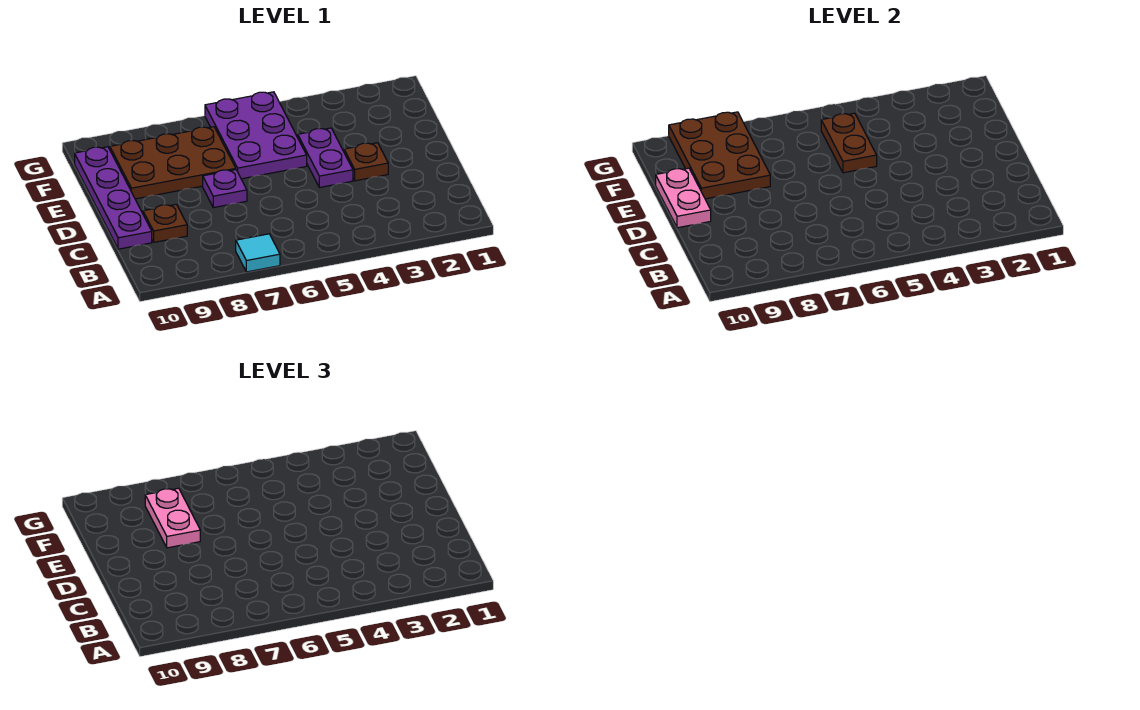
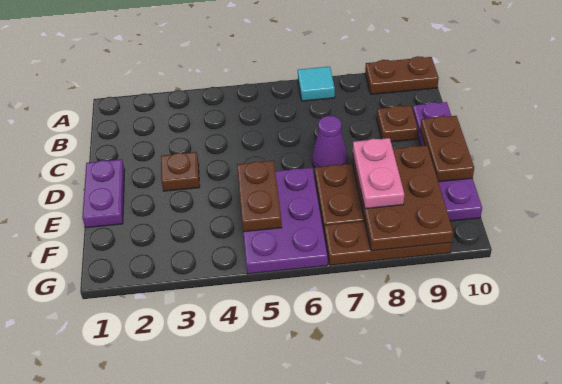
none -> brown 1x2 plate [365,56,439,94]
purple 1x2 plate [298,128,353,187] -> purple 1x2 plate moved to [82,159,125,228]
purple 1x1 plate [203,170,247,208] -> purple 1x1 cone [312,116,348,168]
pink 1x2 plate [656,168,711,228] -> brown 1x2 plate [420,116,474,182]
none -> brown 1x3 plate [324,221,452,265]

